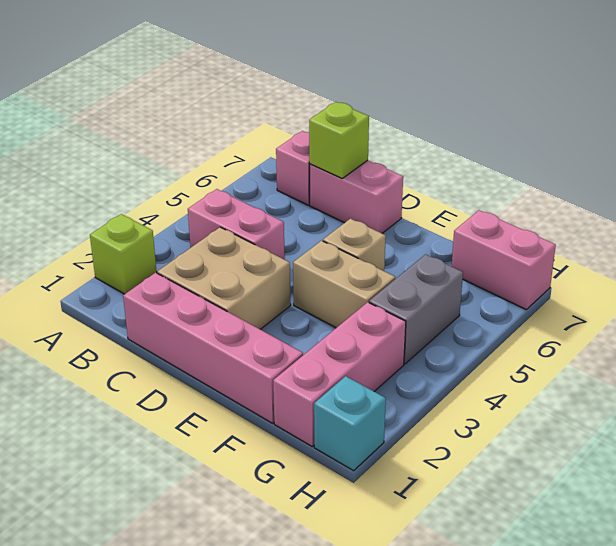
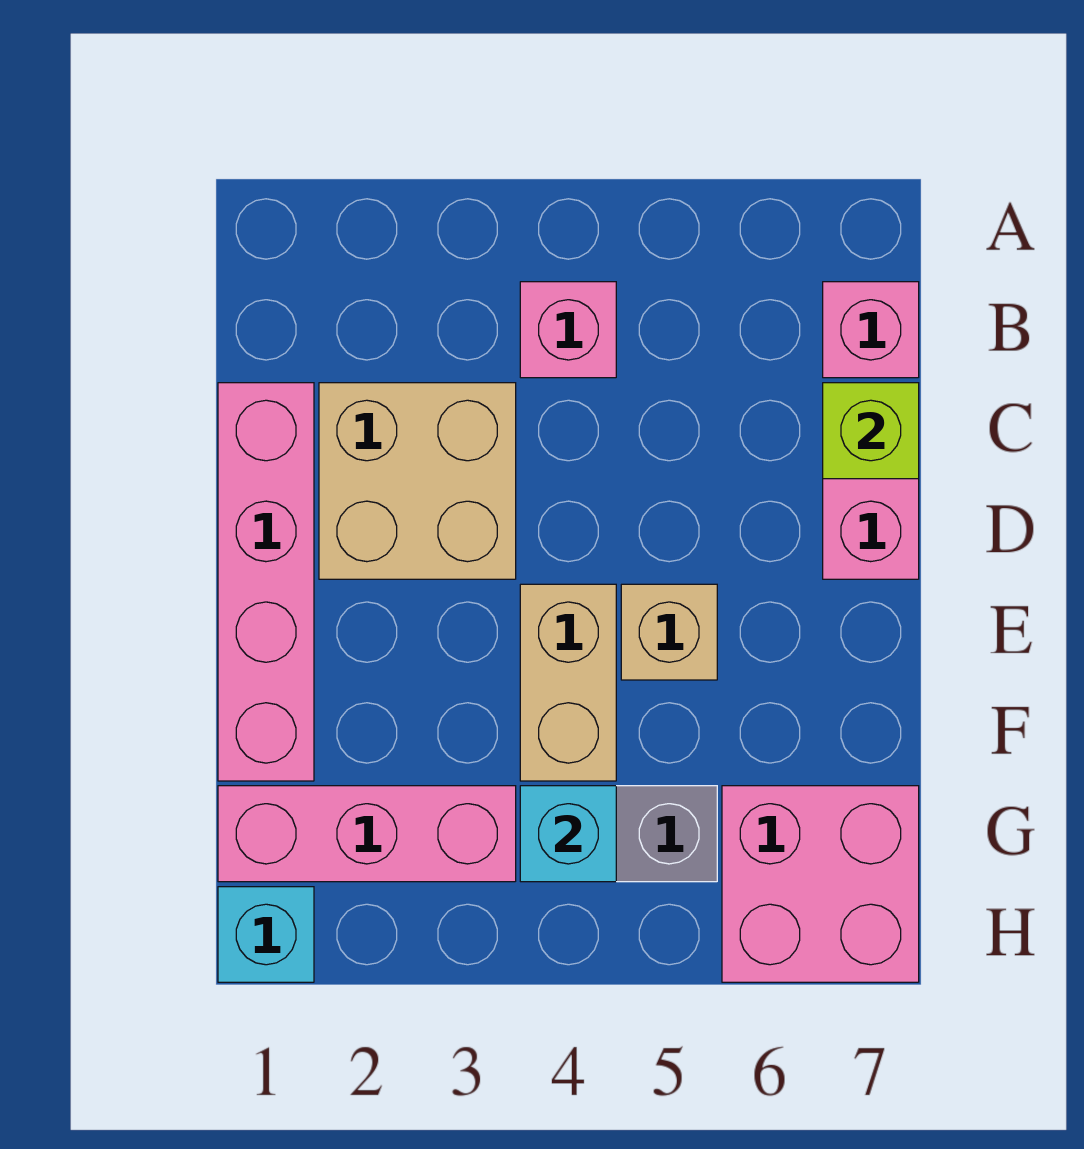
lime 1x1 brick [90,214,157,294] -> none
pink 1x2 brick [188,189,285,260] -> pink 1x1 brick [520,282,616,378]
none -> cyan 1x1 brick [520,786,616,882]
pink 1x2 brick [451,210,556,309] -> pink 2x2 brick [722,786,919,982]

